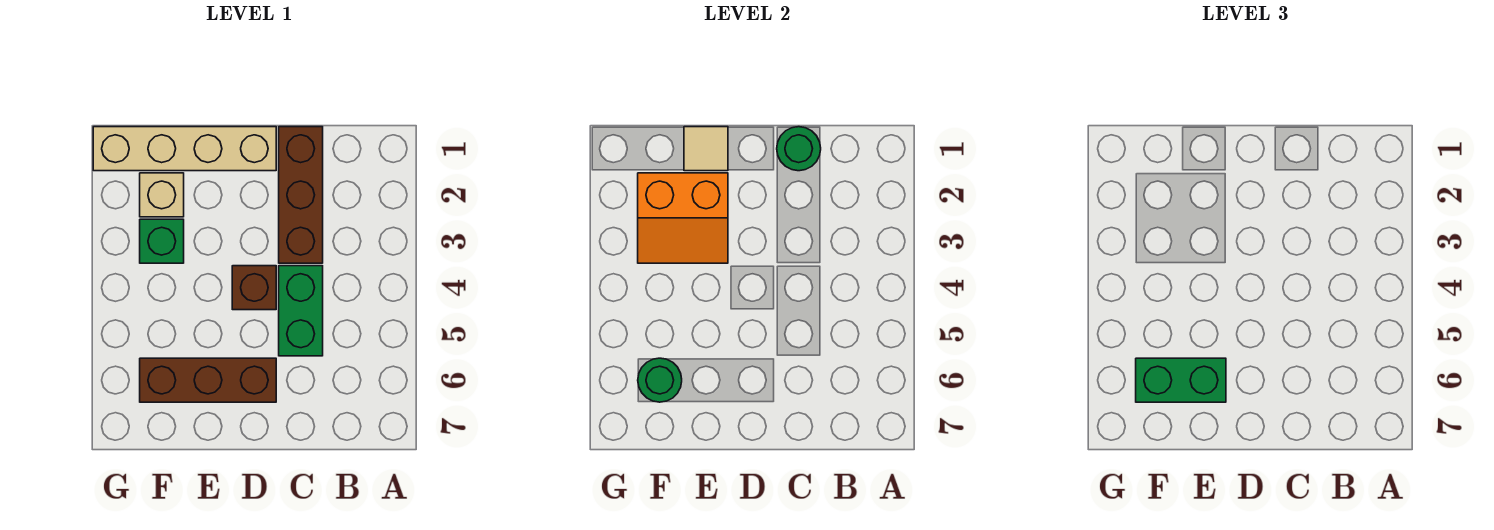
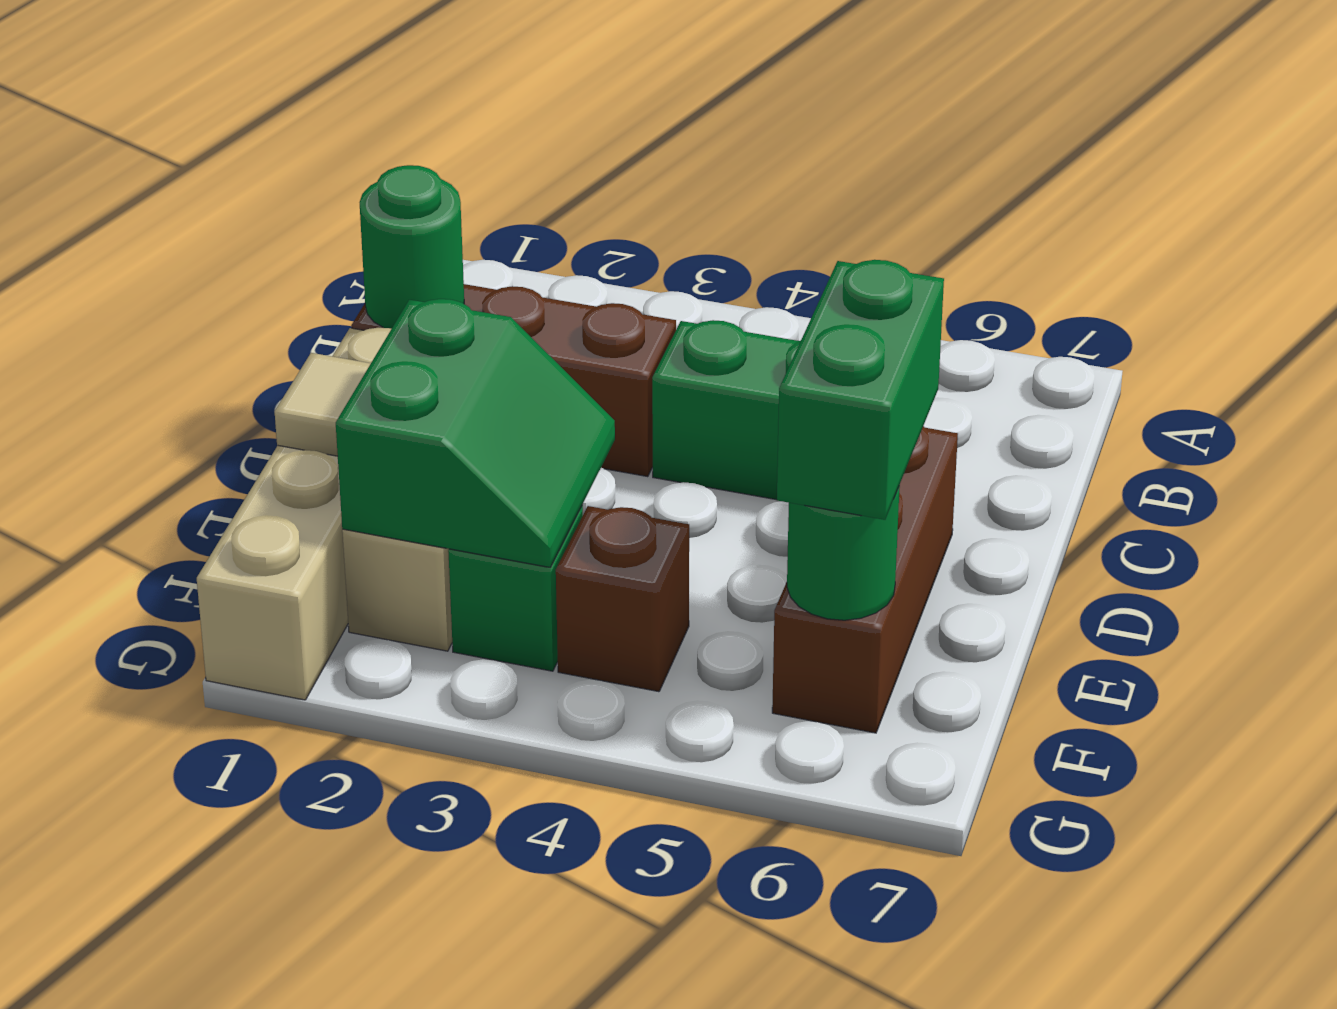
brown 1x1 brick [232,266,276,310] -> brown 1x1 brick moved to [556,506,689,692]
orange 2x2 slope [638,173,728,263] -> green 2x2 slope [336,299,615,567]

